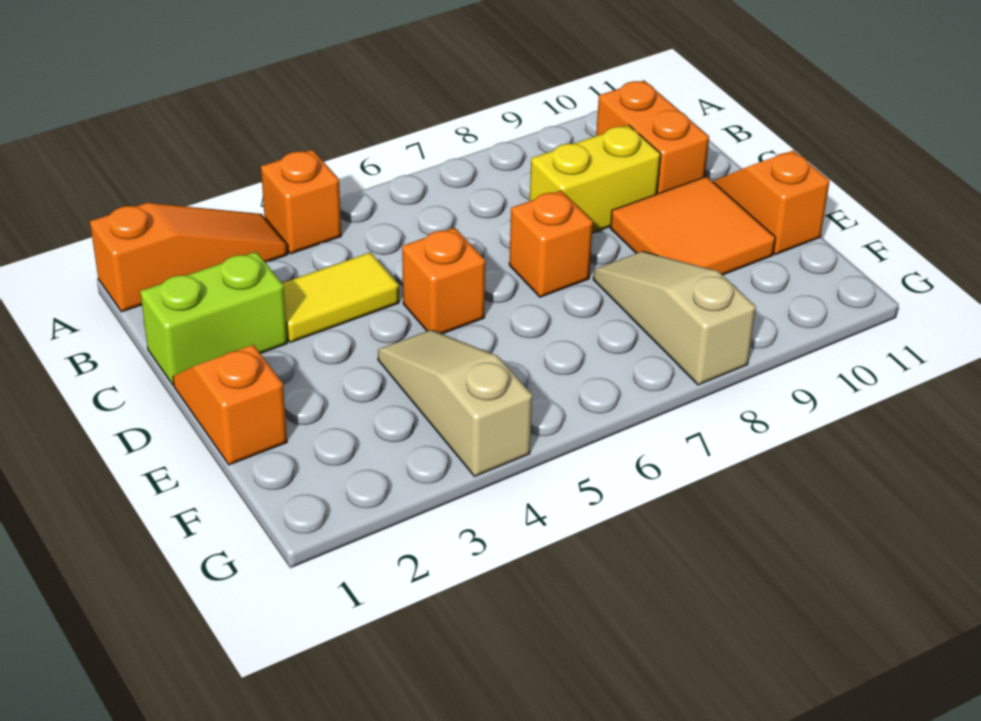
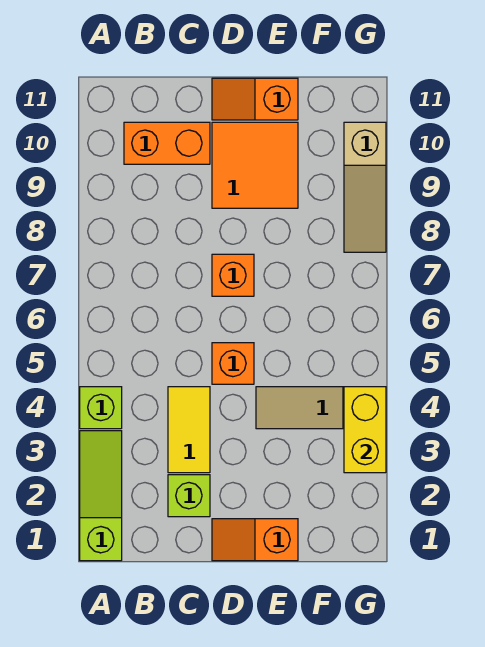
orange 1x3 slope [90,203,288,312] -> lime 1x3 slope [80,431,122,561]
orange 1x1 brick [261,150,341,254] -> lime 1x1 brick [80,387,122,429]
lime 1x2 brick [140,252,287,385] -> lime 1x1 brick [168,475,210,517]
yellow 1x2 brick [530,125,660,233] -> yellow 1x2 brick moved to [344,387,386,473]
tan 1x3 slope [593,251,756,385] -> tan 1x3 slope turned to [344,122,386,252]

